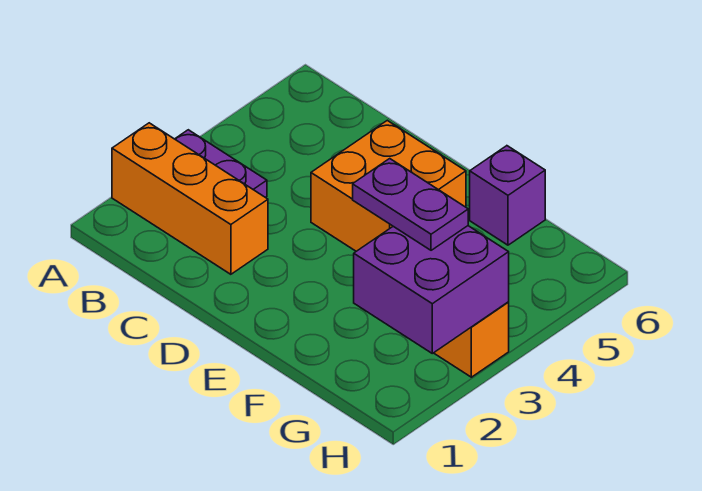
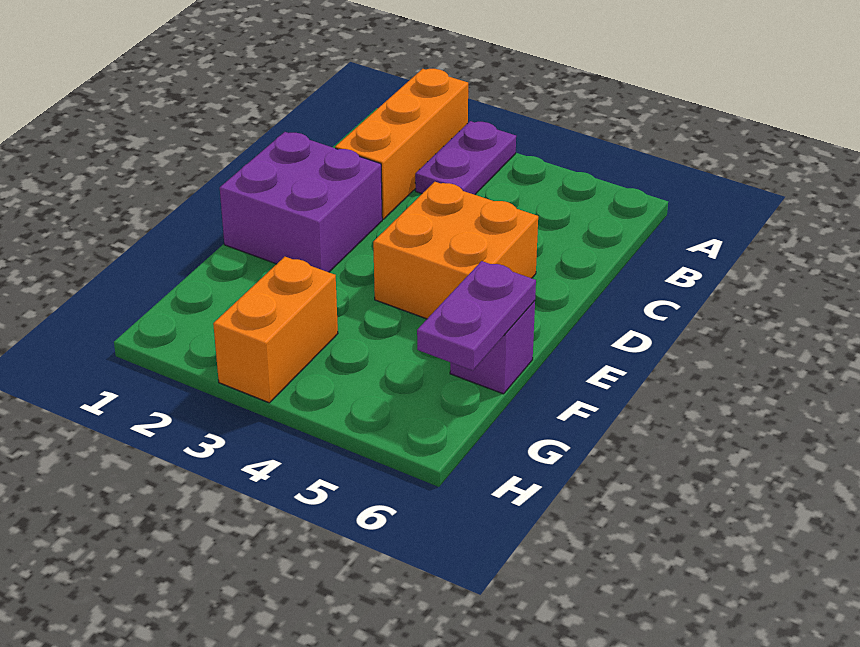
purple 1x2 plate [353,159,468,250] -> purple 1x2 plate moved to [417,261,536,371]
purple 2x2 brick [354,226,509,353] -> purple 2x2 brick moved to [220,132,382,272]

